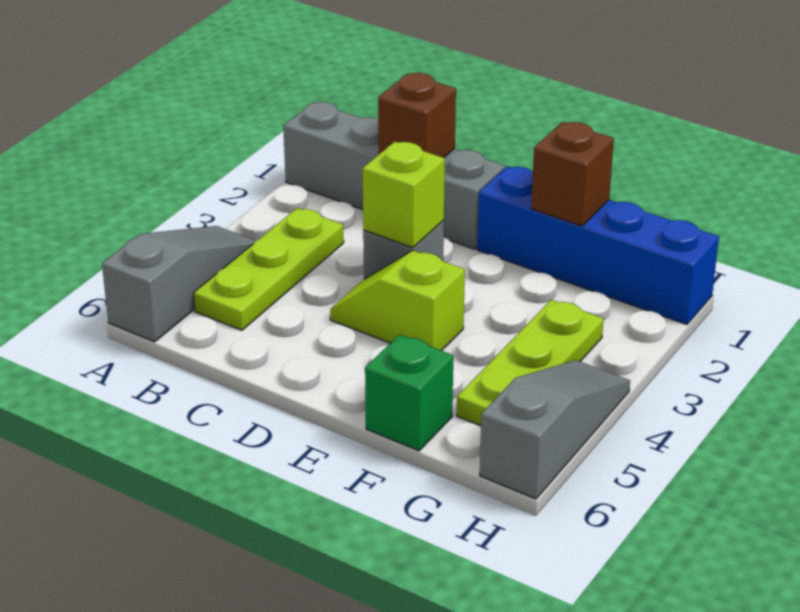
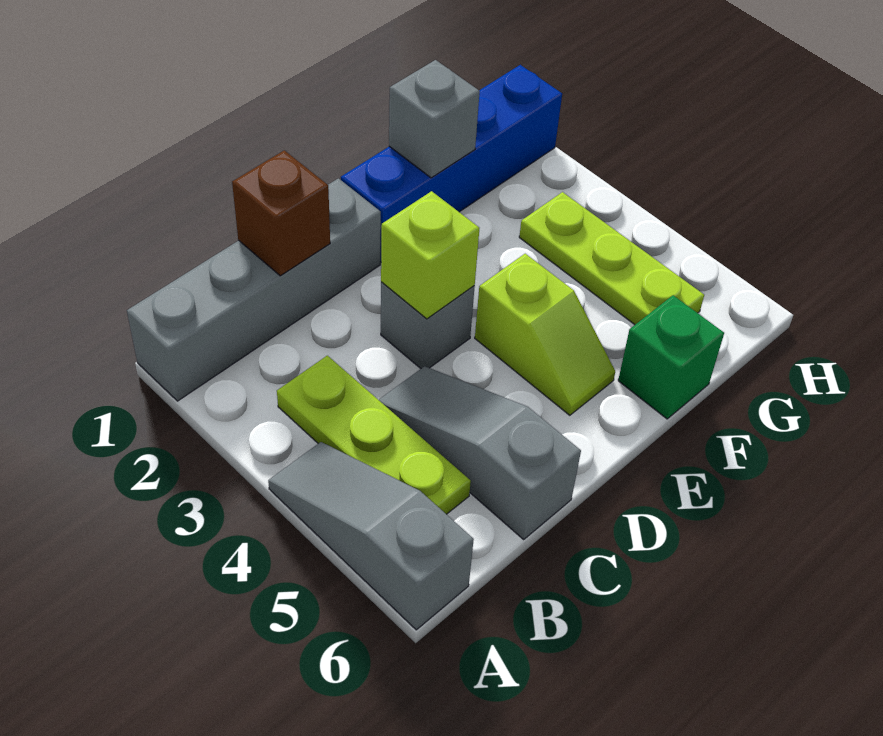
lime 1x2 slope [330,250,465,351] -> lime 1x2 slope turned to [475,254,615,415]
brown 1x1 brick [531,122,614,226] -> grey 1x1 brick [389,60,480,178]
grey 1x3 slope [480,360,630,499] -> grey 1x3 slope moved to [379,366,581,539]

